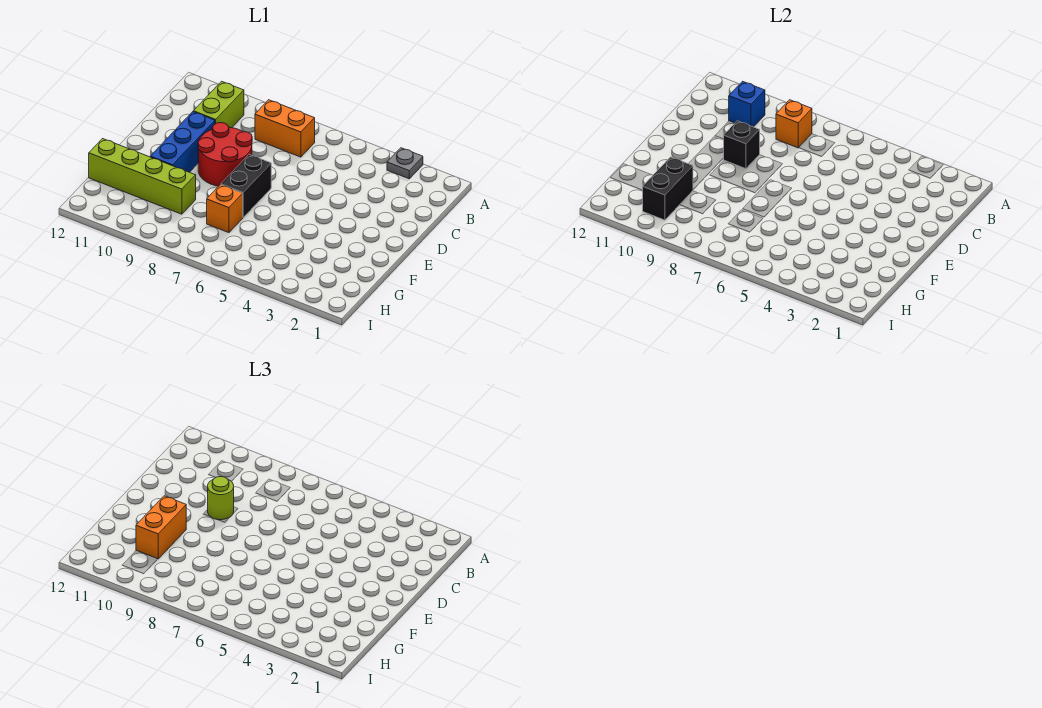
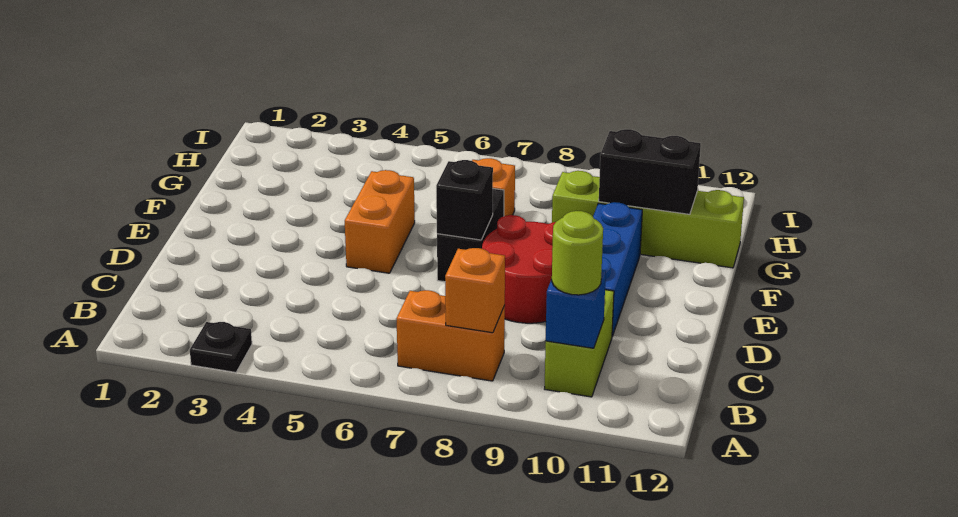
grey 1x1 plate [387,148,423,179] -> black 1x1 plate [190,322,252,372]
black 1x1 brick [724,121,760,169] -> black 1x1 brick moved to [436,160,493,240]
lime 1x1 round brick [208,477,234,520] -> lime 1x1 round brick moved to [552,211,603,295]
orange 1x2 brick [136,496,186,559] -> orange 1x2 brick moved to [345,170,415,273]
black 1x2 brick [643,157,693,220] -> black 1x2 brick turned to [599,129,701,214]

